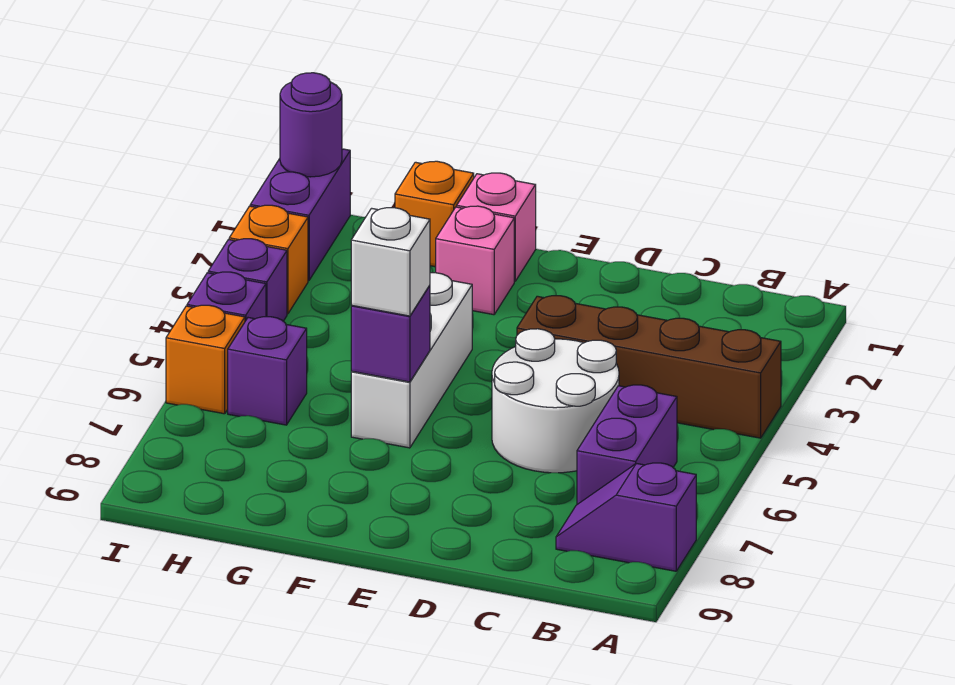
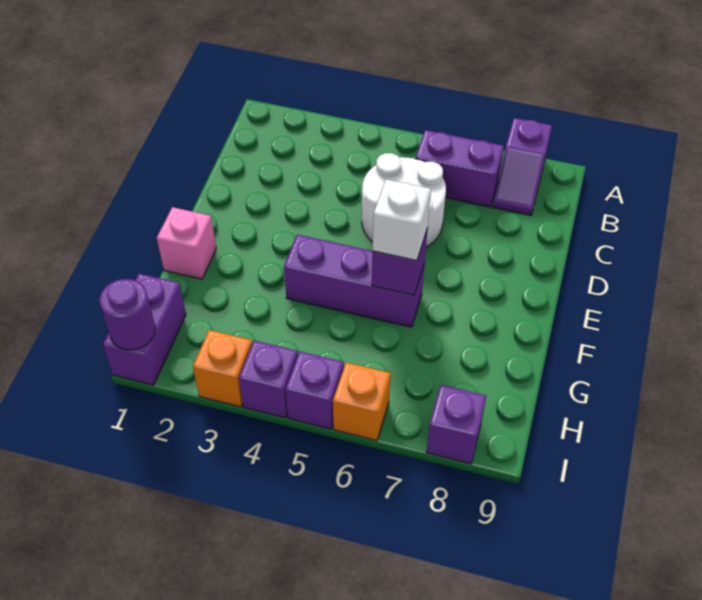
brown 1x4 brick [517,296,781,438] -> none
pink 1x1 brick [436,206,514,315] -> none
white 1x3 brick [351,273,472,448] -> purple 1x3 brick [284,235,424,327]
orange 1x1 brick [395,161,474,267] -> none
purple 1x1 brick [228,317,307,425] -> purple 1x1 brick moved to [426,385,486,464]
purple 1x2 brick [250,149,350,280] -> purple 1x2 brick turned to [103,274,186,385]

